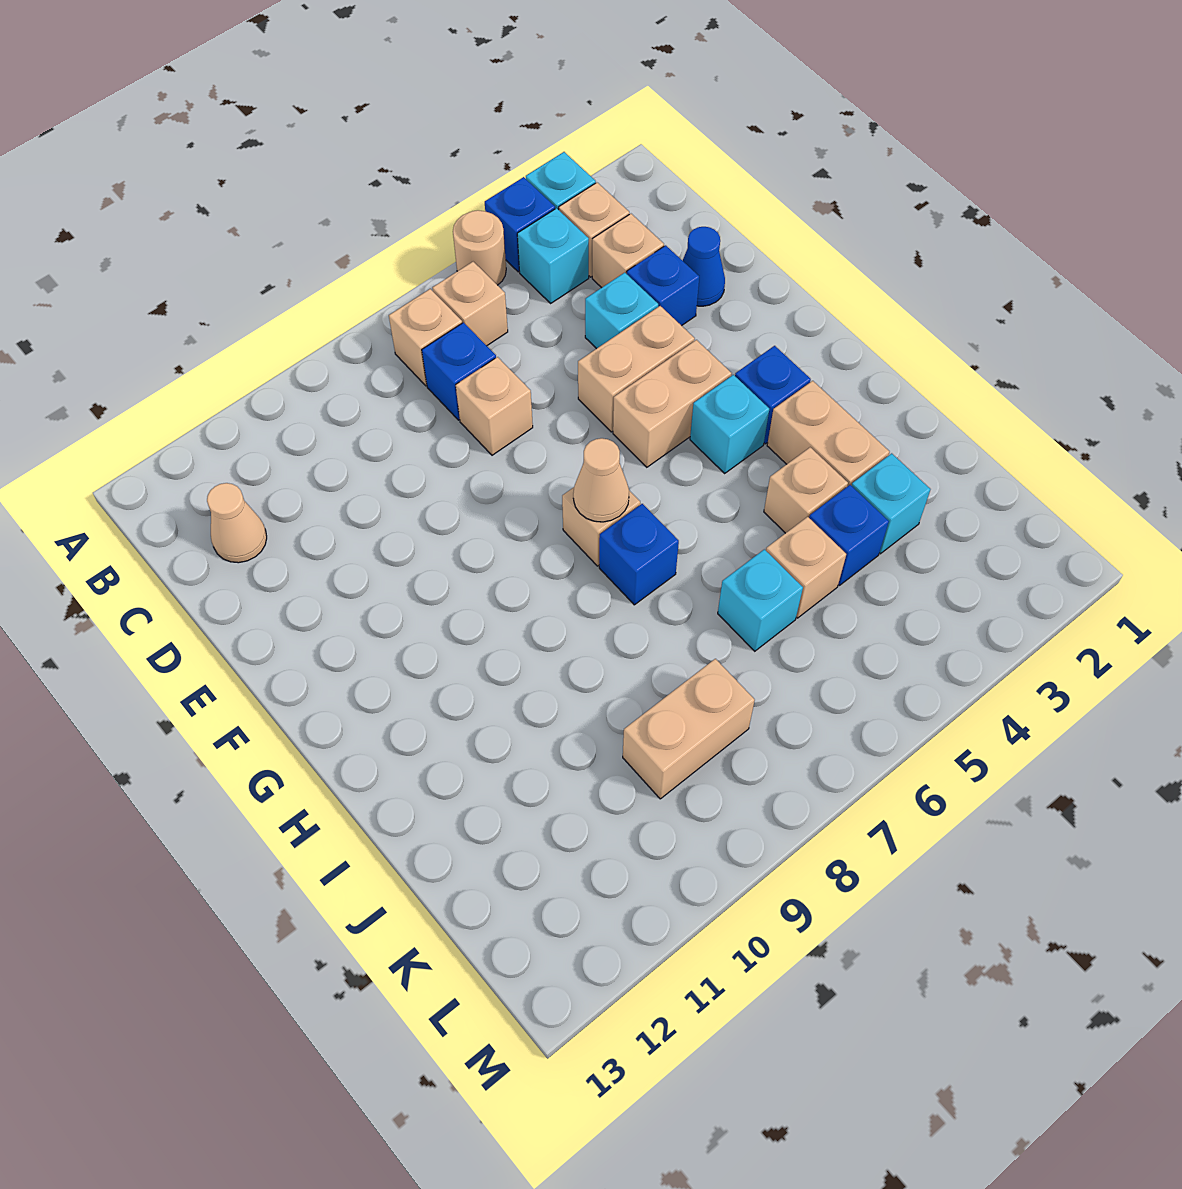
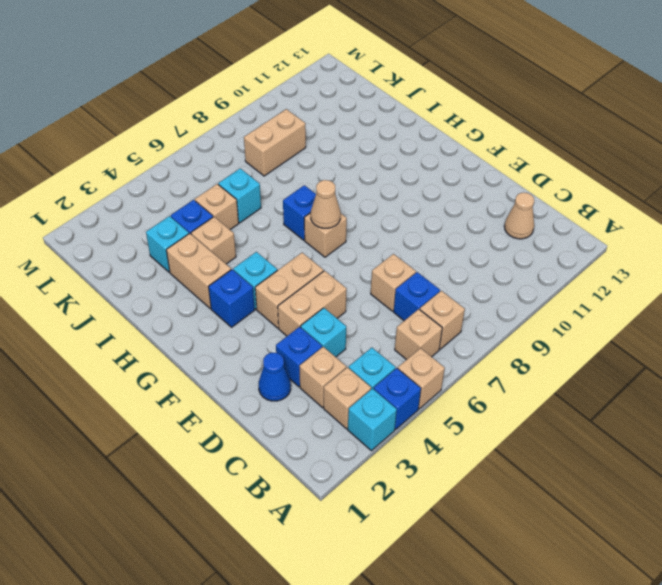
tan 1x1 round brick [453,210,506,285] -> tan 1x1 brick [398,348,445,409]

